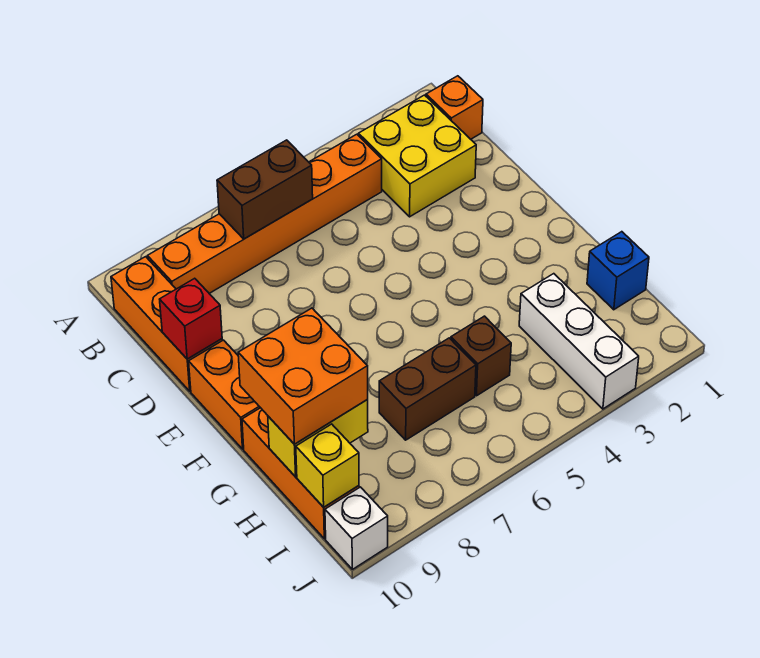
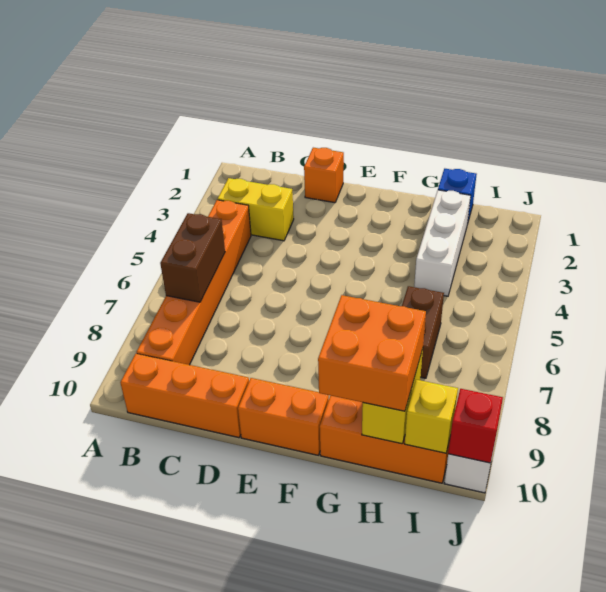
orange 1x1 brick [426,76,483,139] -> orange 1x1 brick moved to [304,148,344,203]
yellow 2x2 brick [359,95,476,217] -> yellow 1x2 brick [218,178,294,241]
red 1x1 brick [160,278,222,359] -> red 1x1 brick moved to [448,389,503,463]
white 1x3 brick [519,274,639,409] -> white 1x3 brick turned to [414,190,471,296]
brown 1x1 brick [451,316,511,396] -> none

